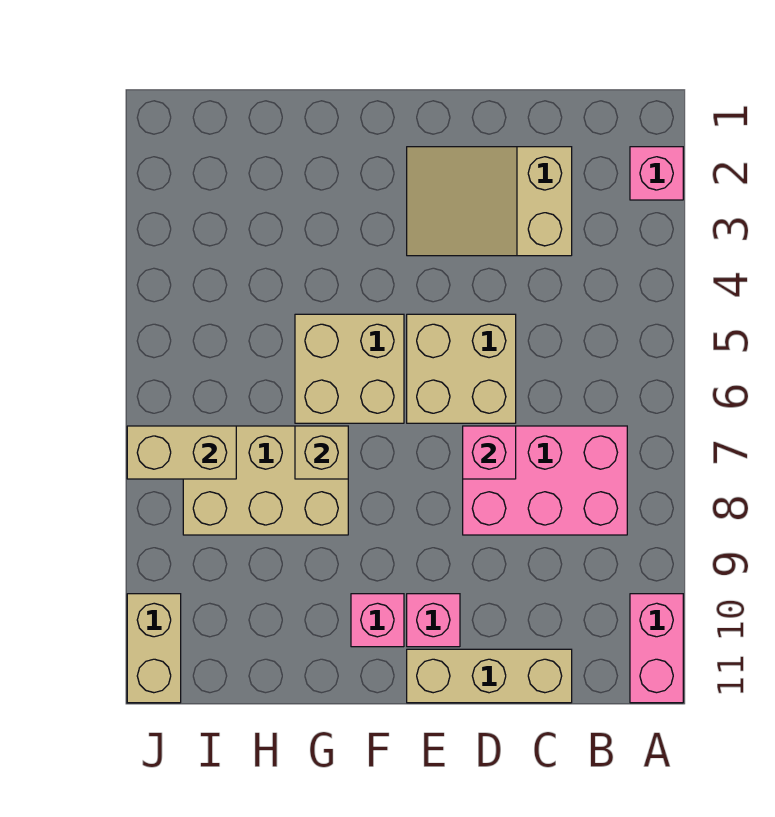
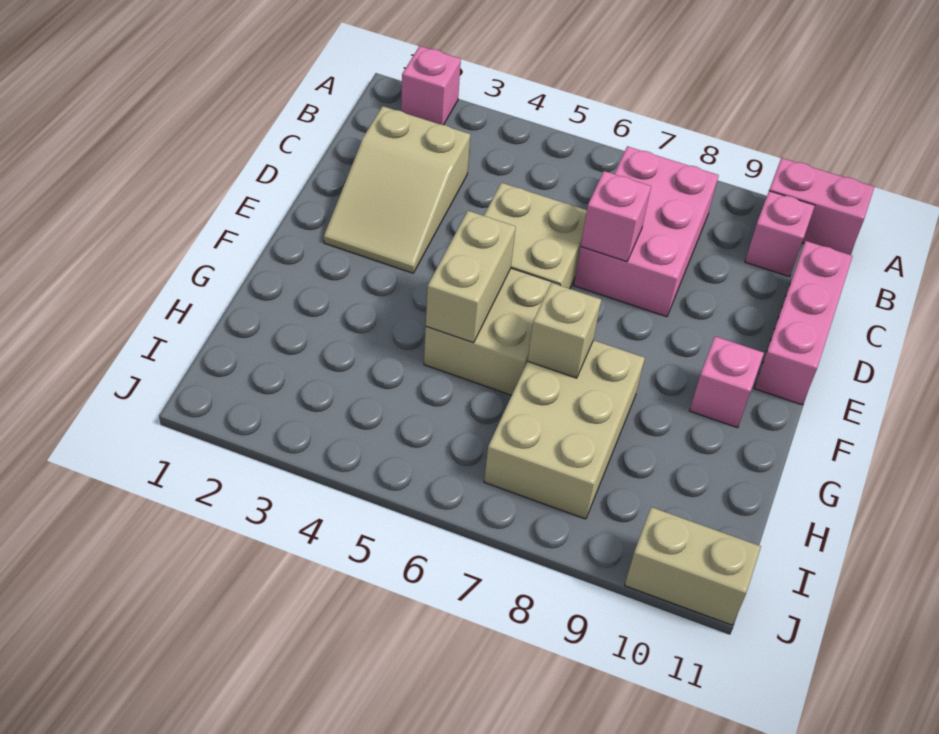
tan 1x3 brick [407,649,572,703] -> pink 1x3 brick [754,241,853,405]
pink 1x1 brick [407,594,460,647] -> pink 1x1 brick moved to [745,191,815,277]
tan 1x2 brick [127,426,236,479] -> tan 1x2 brick moved to [426,211,516,343]

